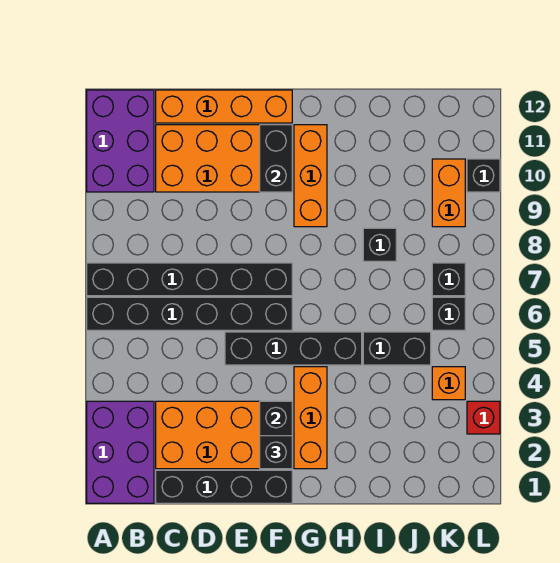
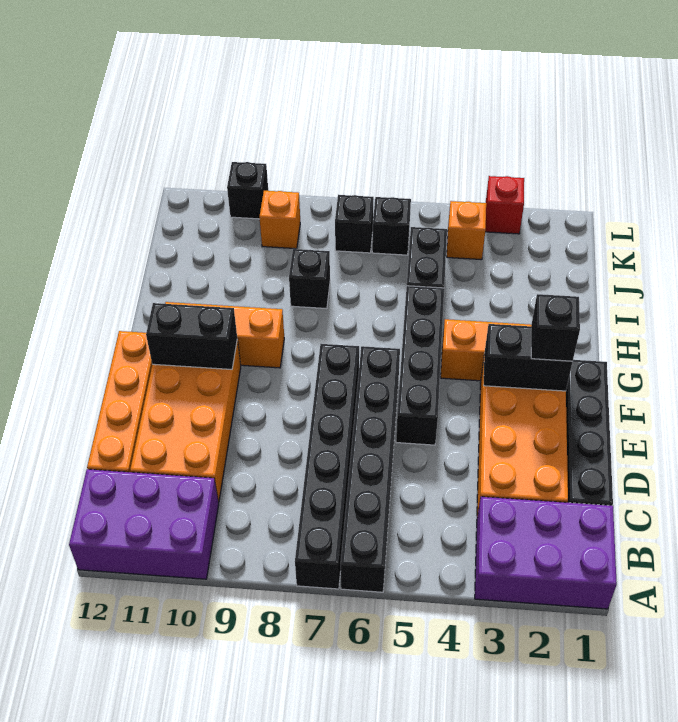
orange 1x2 brick [432,159,465,227] -> orange 1x1 brick [259,191,300,249]

